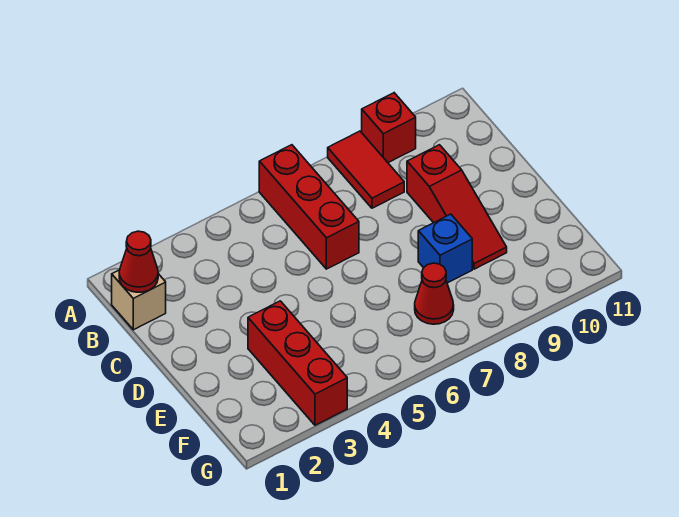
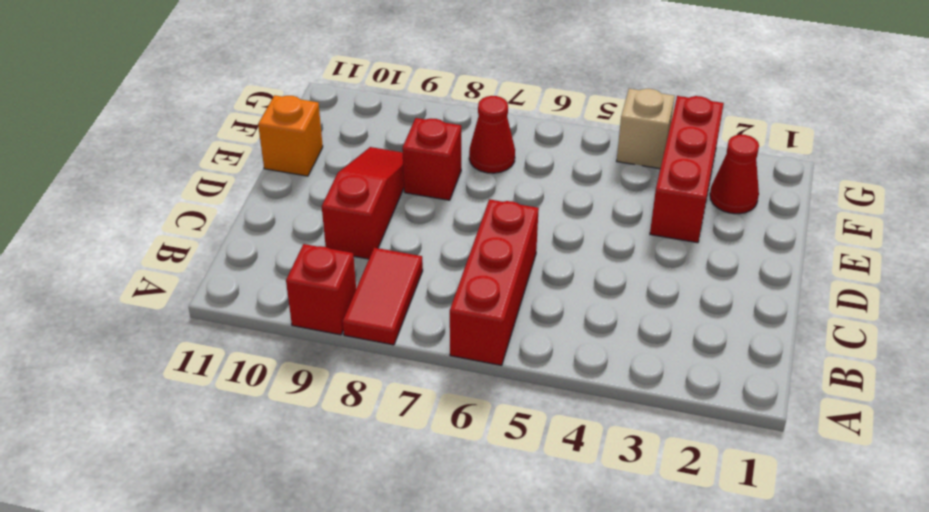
tan 1x1 brick [112,270,166,330] -> tan 1x1 brick moved to [617,89,675,169]
red 1x1 cone [119,231,158,292] -> red 1x1 cone moved to [710,135,759,214]
blue 1x1 brick [418,214,472,283] -> red 1x1 brick [402,118,461,200]
none -> orange 1x1 brick [258,95,323,176]

